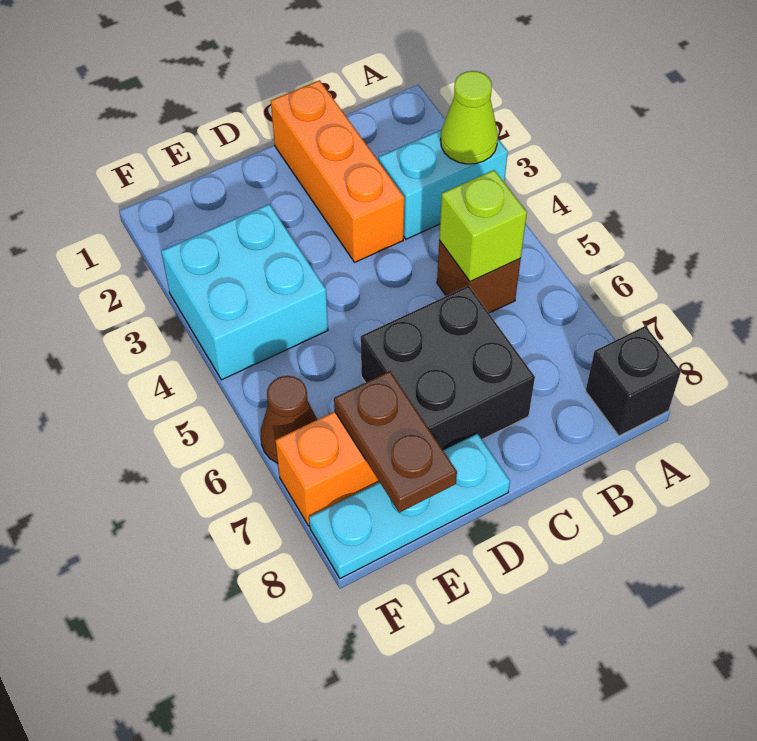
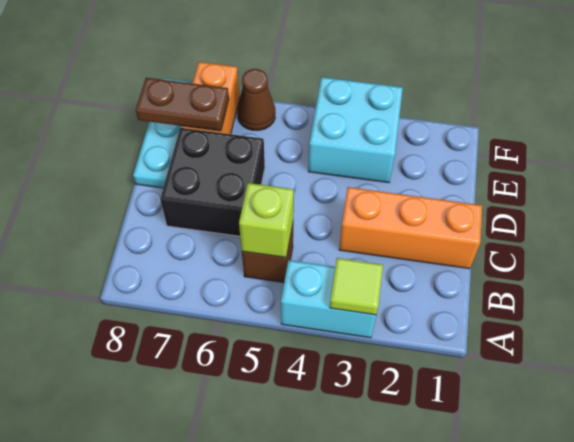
cyan 1x2 brick [379,130,508,239] -> cyan 1x2 brick turned to [281,260,376,338]
lime 1x1 cone [441,71,498,164] -> lime 1x1 tile [330,258,383,315]
black 1x1 brick [586,326,681,436] -> none

